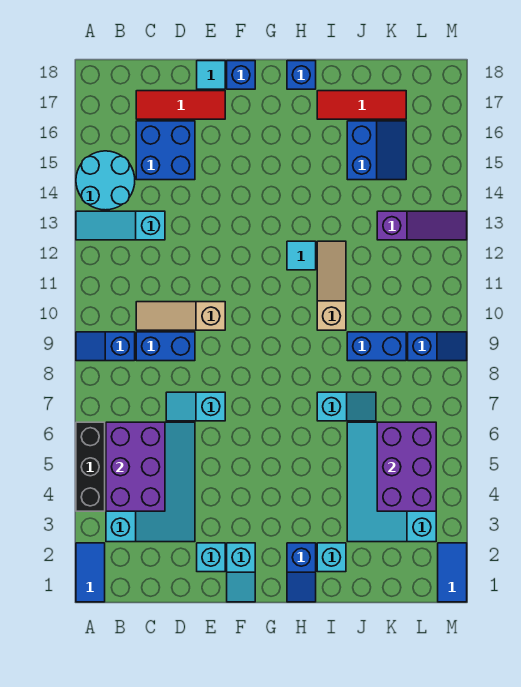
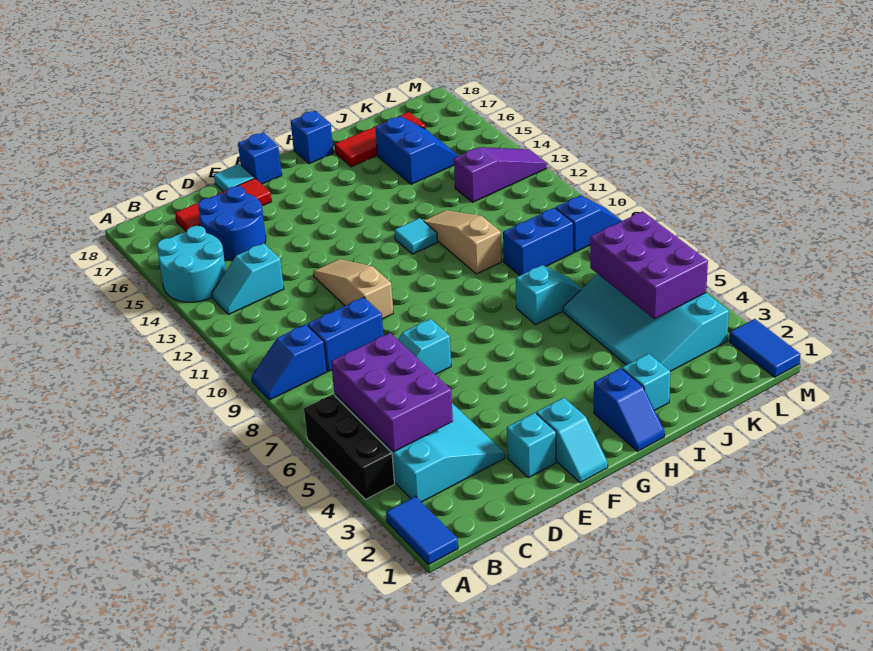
cyan 1x3 slope [76,211,165,240] -> cyan 1x2 slope [212,243,284,314]
tan 1x3 slope [136,302,225,330] -> tan 1x3 slope turned to [313,259,393,319]
blue 2x2 brick [136,121,195,180] -> blue 2x2 round brick [198,186,266,261]

